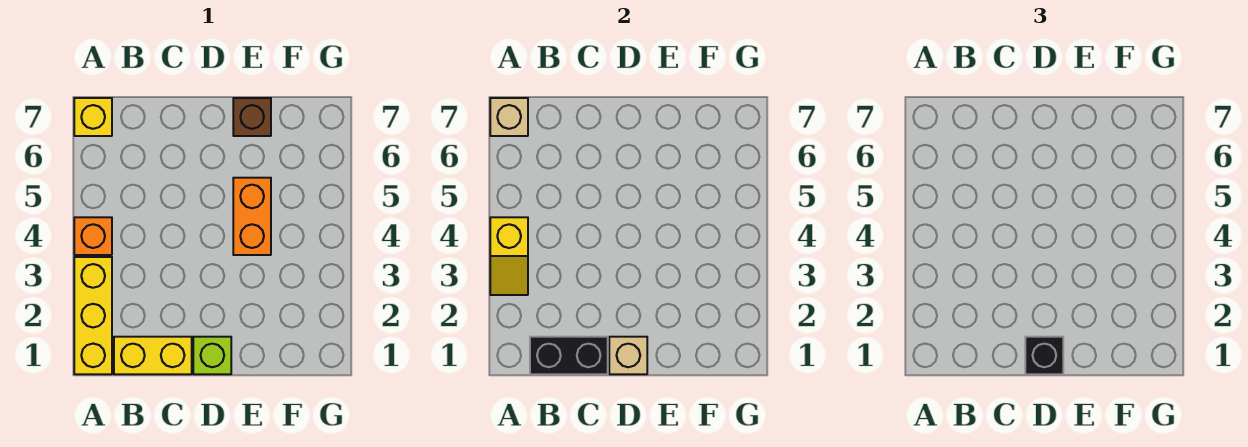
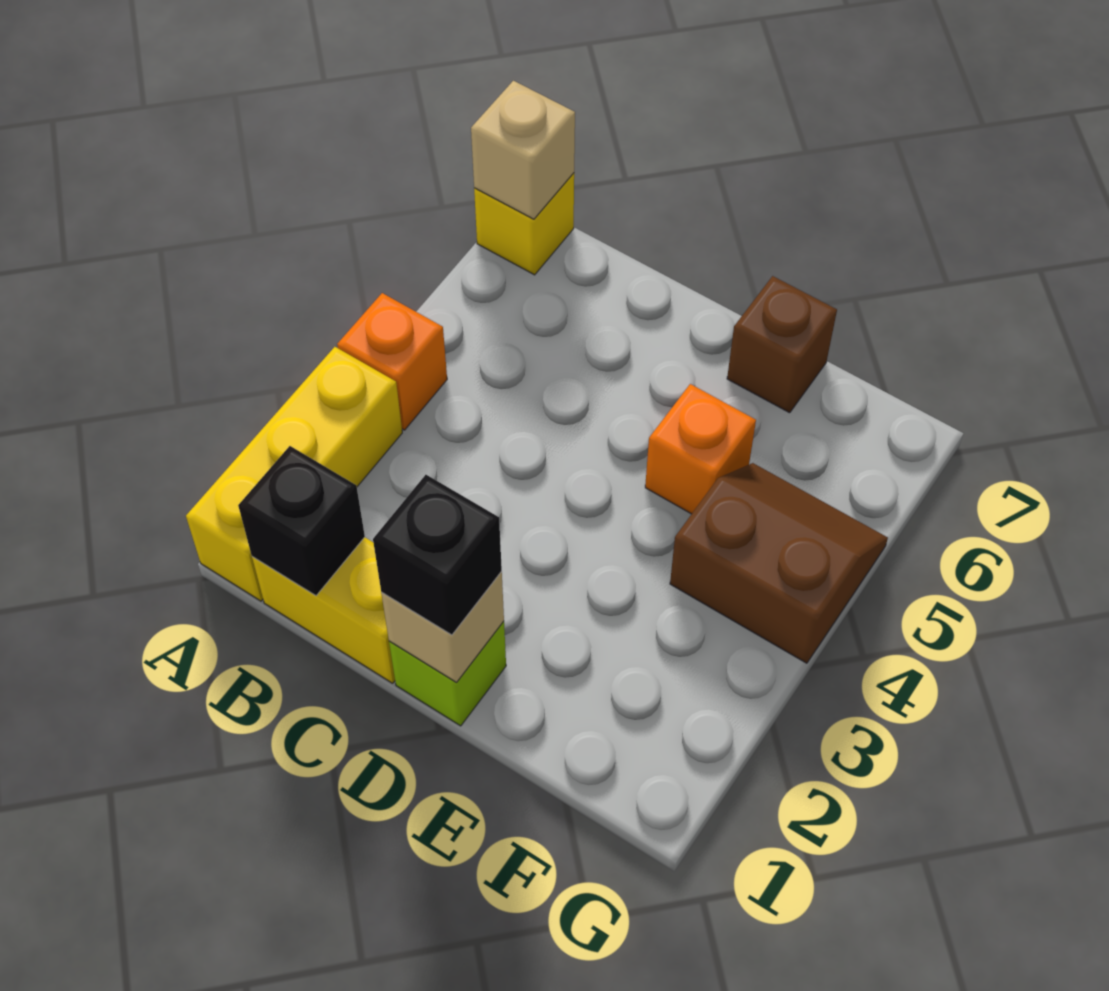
yellow 1x2 slope [490,217,528,295] -> none
black 1x2 brick [530,337,608,374] -> black 1x1 brick [238,446,365,596]
orange 1x2 brick [233,178,271,255] -> orange 1x1 brick [645,384,756,514]
none -> brown 2x2 slope [670,463,888,663]

